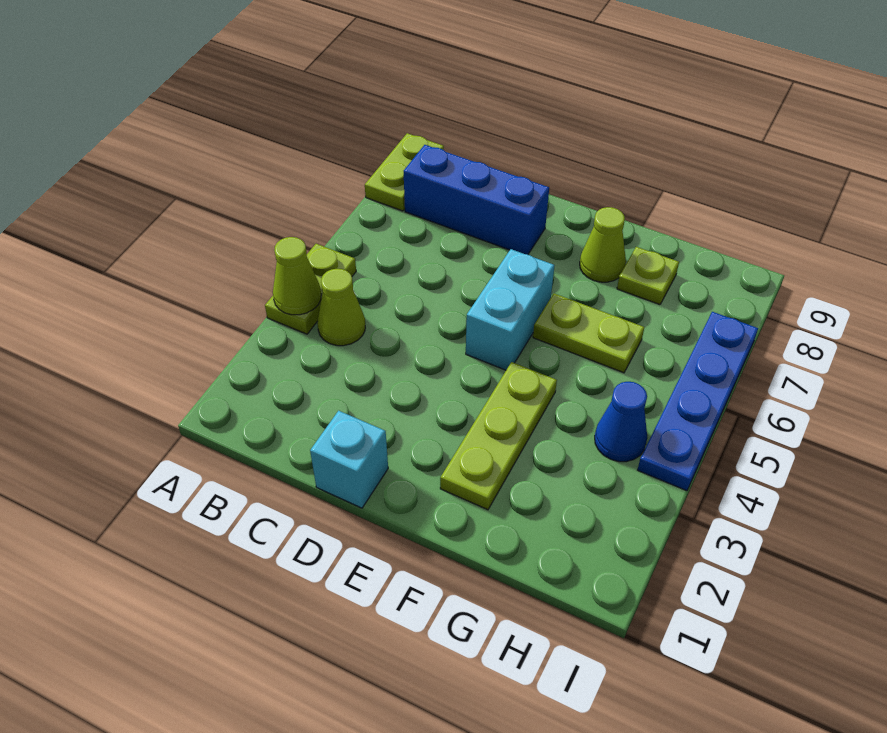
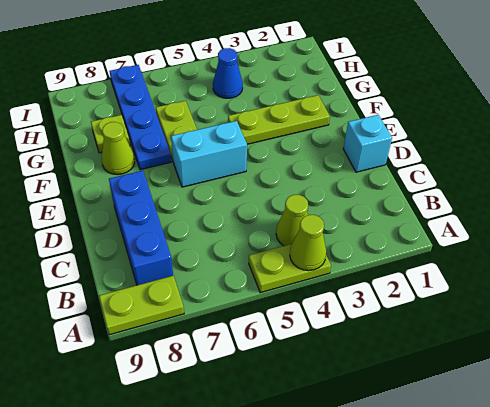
blue 1x4 plate [638,312,758,491] -> blue 1x4 plate turned to [109,65,171,170]

